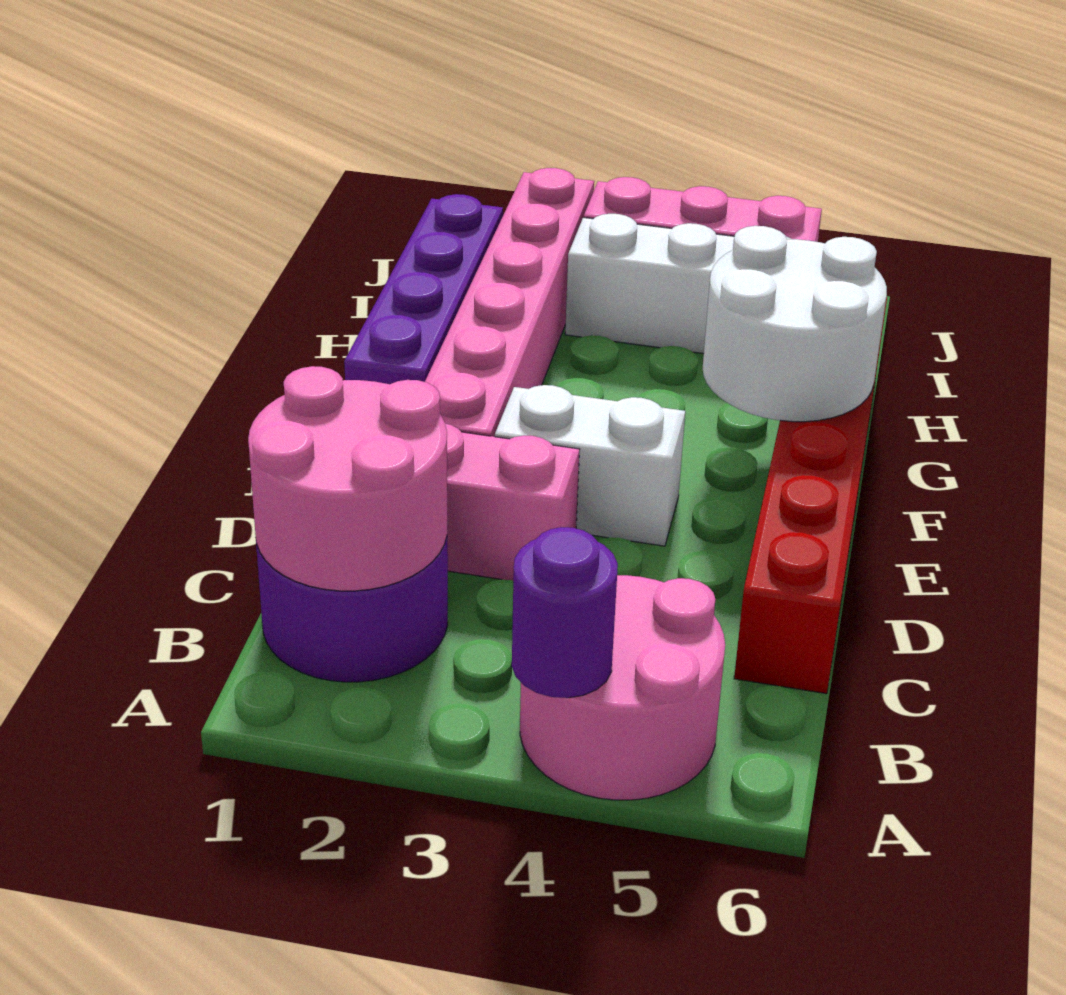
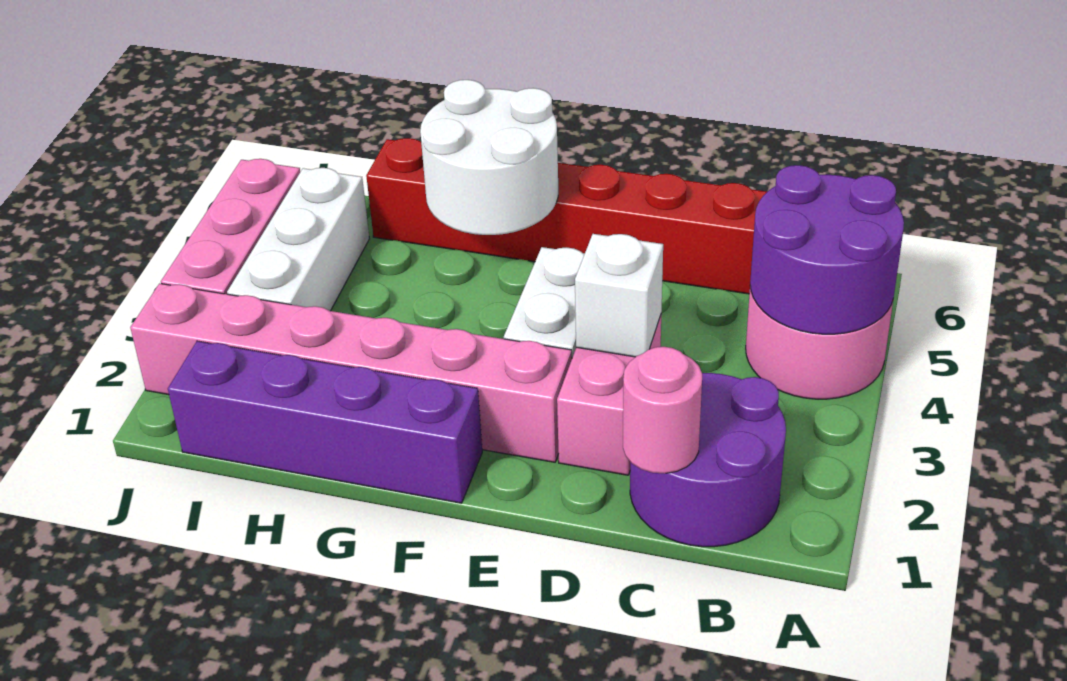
purple 1x1 round brick [512,527,618,698] -> purple 2x2 round brick [750,165,904,334]
pink 2x2 round brick [248,366,447,591] -> pink 1x1 round brick [623,347,702,474]
none -> white 1x1 brick [575,234,663,357]

